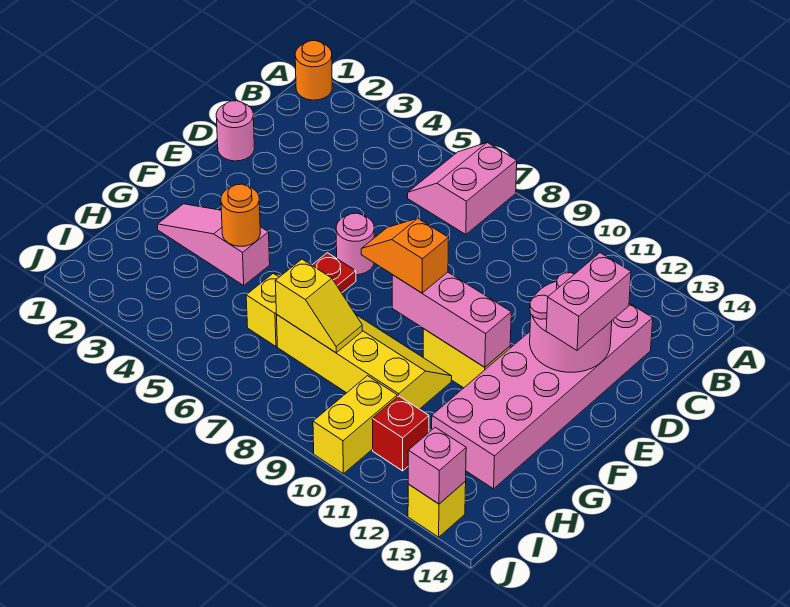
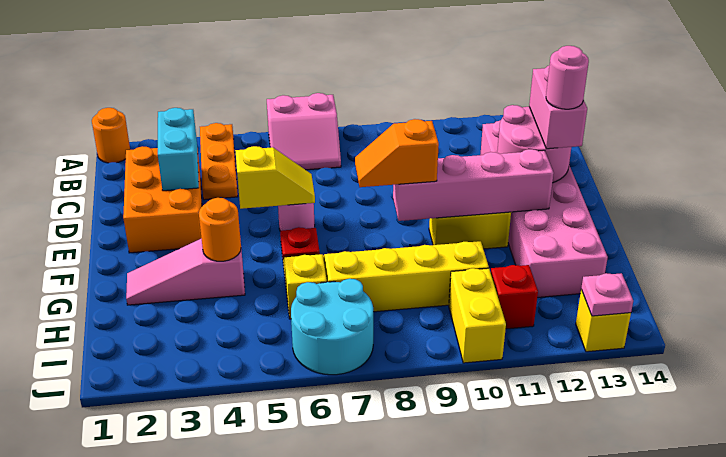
none -> orange 1x3 plate [200,123,238,200]
pink 2x2 slope [408,143,517,234] -> pink 2x2 slope turned to [267,93,341,170]
none -> orange 2x3 brick [123,146,202,253]
none -> cyan 1x2 brick [158,108,199,191]
pink 1x1 round brick [216,101,255,161] -> pink 1x1 round brick moved to [546,46,589,109]
pink 1x3 brick [392,272,511,367] -> pink 1x4 brick [393,149,554,221]
yellow 1x2 slope [275,259,362,353] -> yellow 1x2 slope moved to [235,146,315,209]
none -> cyan 2x2 round brick [291,279,373,375]
pink 1x1 brick [408,427,466,504] -> pink 1x1 plate [581,273,633,316]

